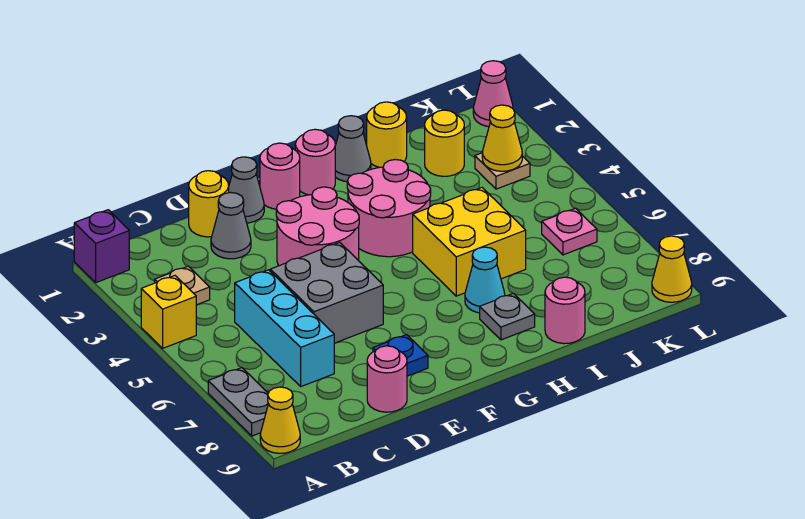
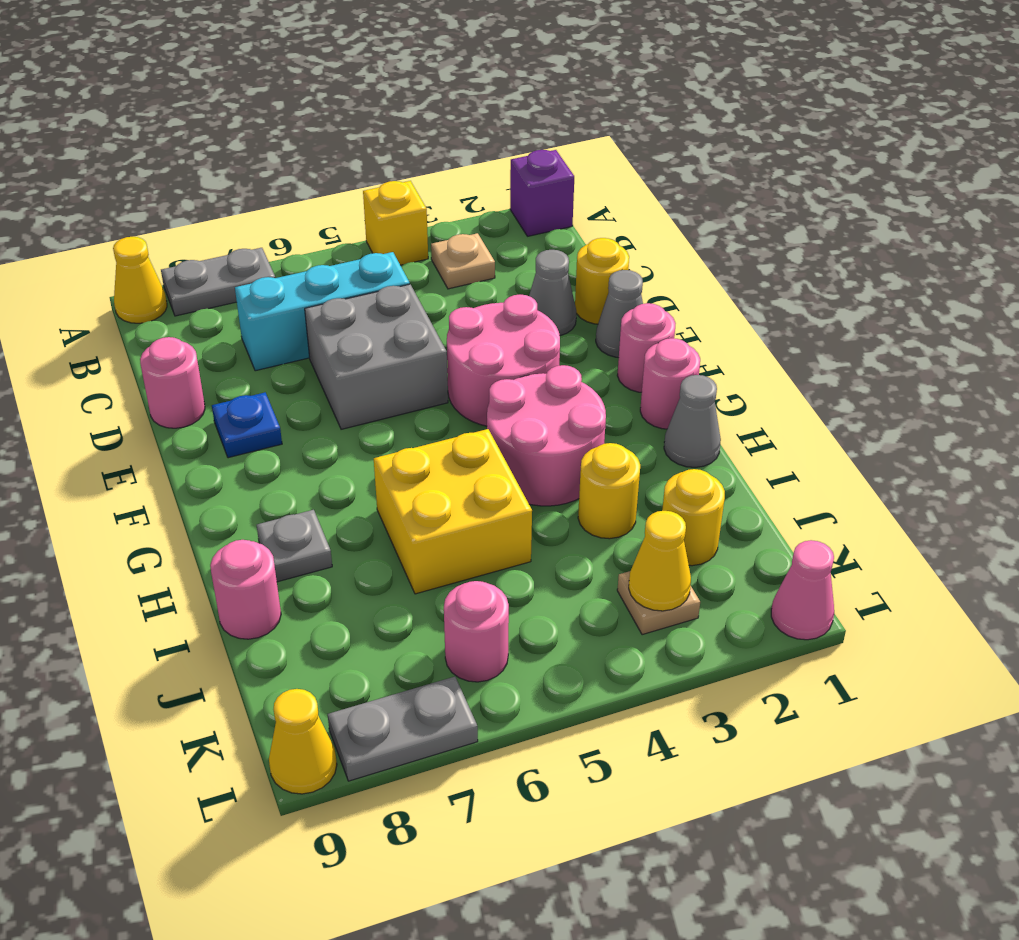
cyan 1x1 cone [465,247,505,313] -> none
yellow 1x1 round brick [367,102,407,167] -> yellow 1x1 round brick moved to [578,443,640,539]
pink 1x1 plate [542,208,597,255] -> pink 1x1 round brick [444,581,509,682]
none -> grey 1x2 plate [328,677,478,781]

